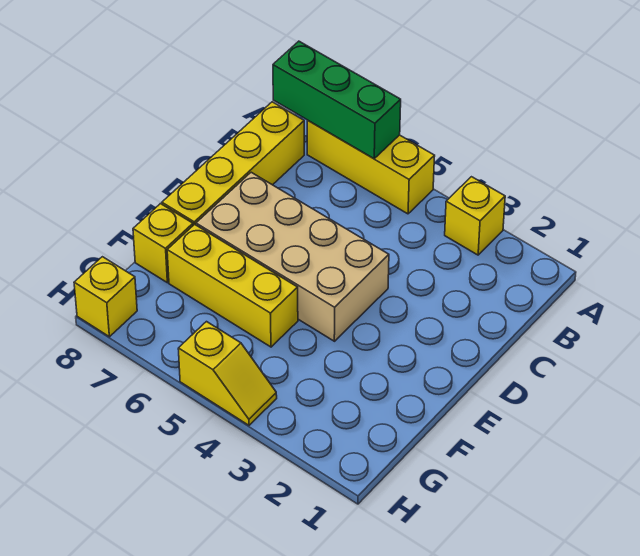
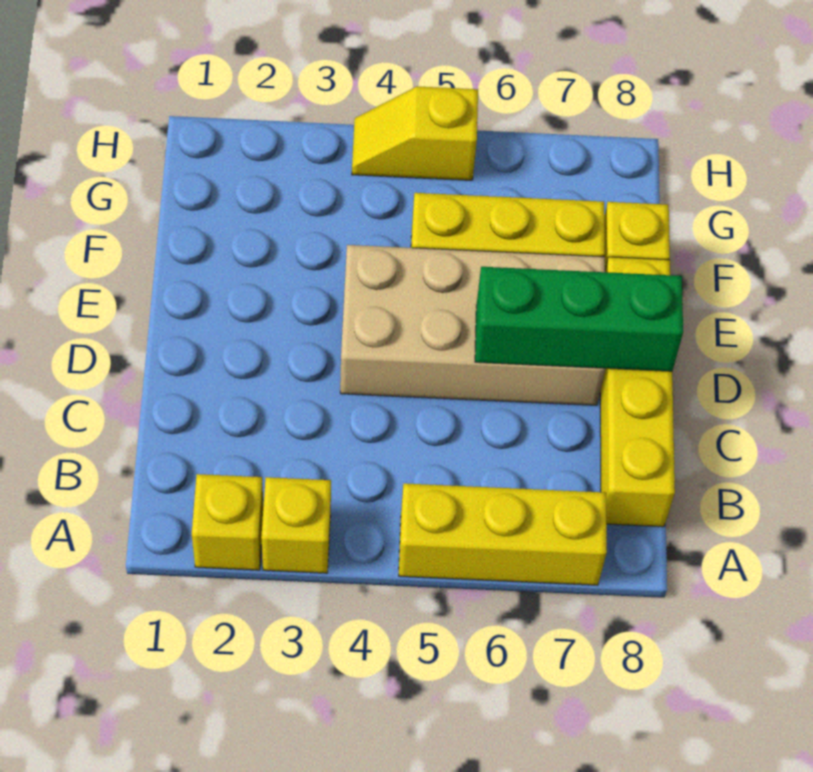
green 1x3 brick [273,41,401,159] -> green 1x3 brick moved to [475,267,683,371]
yellow 1x1 brick [74,257,137,337] -> yellow 1x1 brick moved to [192,474,264,570]

